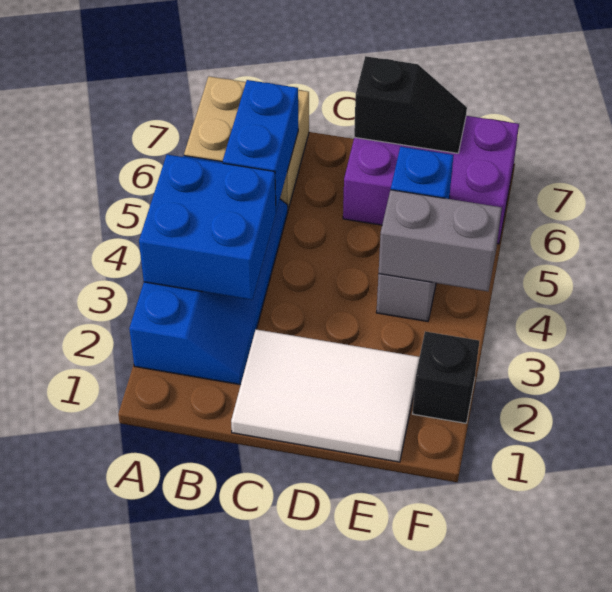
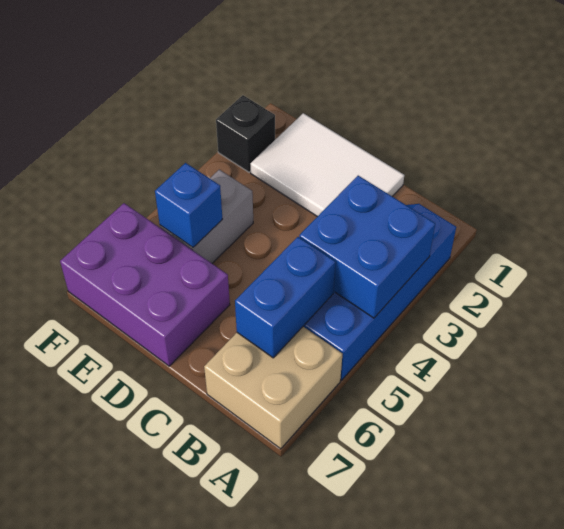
black 1x2 slope [354,56,467,153] -> none
grey 1x2 brick [379,190,502,291] -> none

